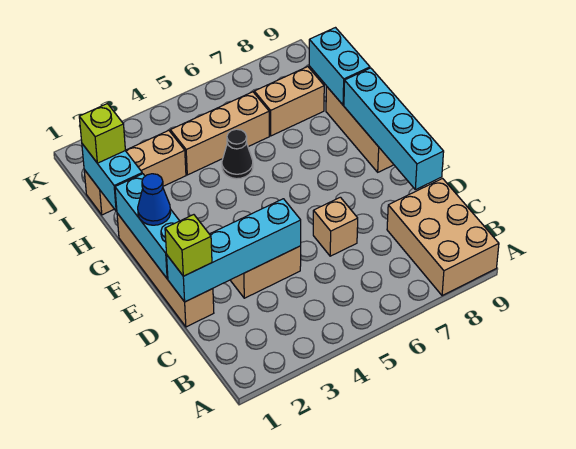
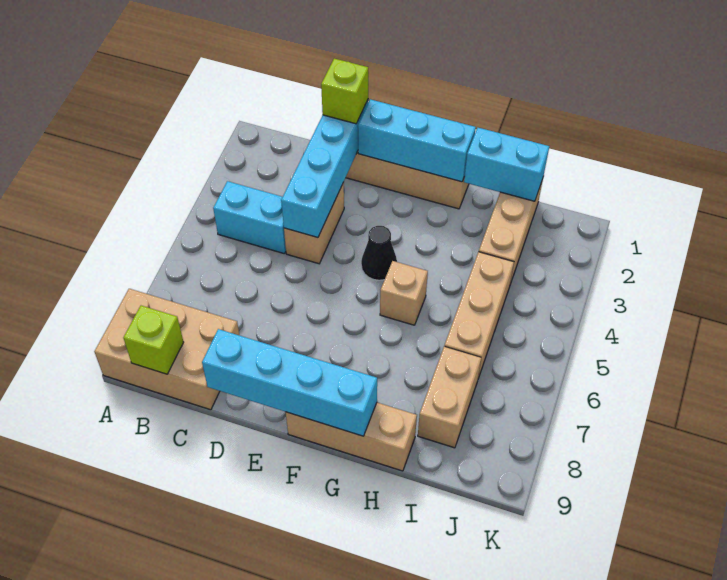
tan 1x1 brick [313,197,358,256] -> tan 1x1 brick moved to [380,261,428,325]
blue 1x1 cone [138,174,171,225] -> none
black 1x1 cone [222,129,253,179] -> black 1x1 cone moved to [361,226,397,280]
cyan 1x2 brick [309,28,370,105] -> cyan 1x2 brick moved to [213,181,286,254]
lime 1x1 brick [79,104,125,163] -> lime 1x1 brick moved to [123,306,184,374]

